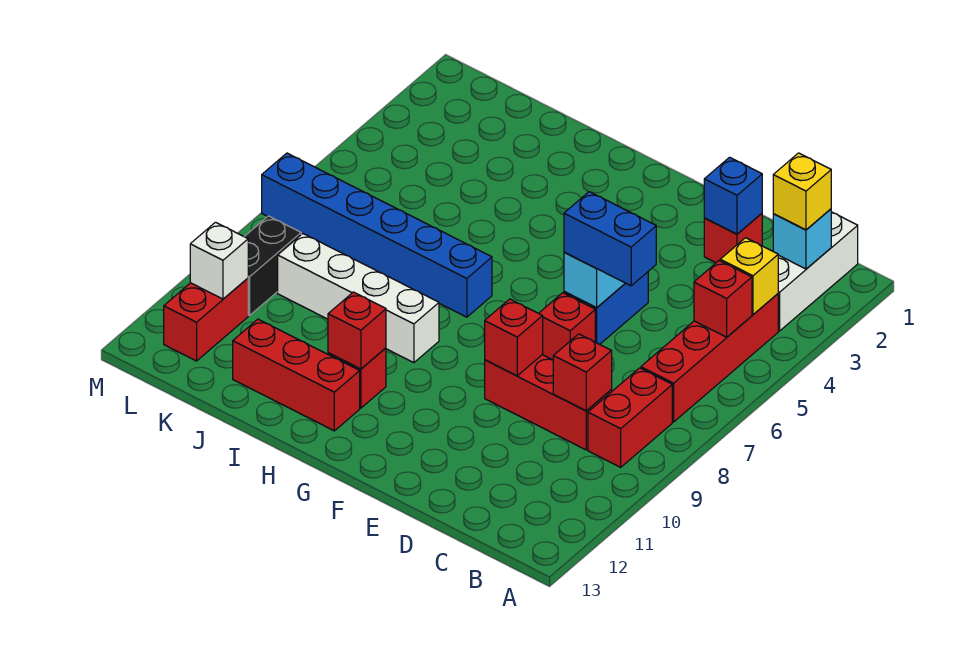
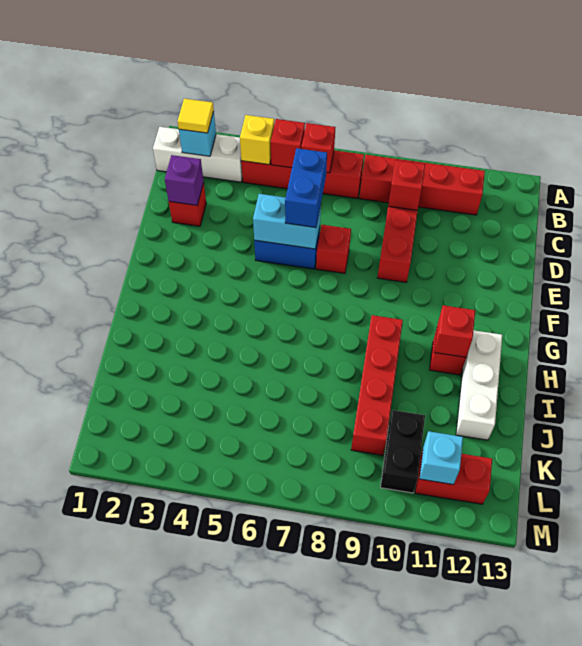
yellow 1x1 brick [773,153,831,230] -> yellow 1x1 tile [178,99,214,133]
red 1x2 brick [588,368,672,467] -> red 1x4 brick [359,155,485,215]
blue 1x1 brick [704,157,762,234] -> purple 1x1 brick [165,155,204,205]
red 1x1 brick [485,299,543,376] -> red 1x1 brick moved to [301,123,335,173]
blue 1x6 brick [262,153,492,317] -> none
white 1x4 brick [278,234,439,363] -> red 1x4 brick [351,315,403,455]
red 1x3 brick [233,319,360,431] -> white 1x3 brick [456,330,502,440]
black 1x2 brick [244,216,301,316] -> black 1x2 brick turned to [381,410,425,493]
white 1x1 brick [190,222,248,299] -> cyan 1x1 brick [420,431,463,485]

